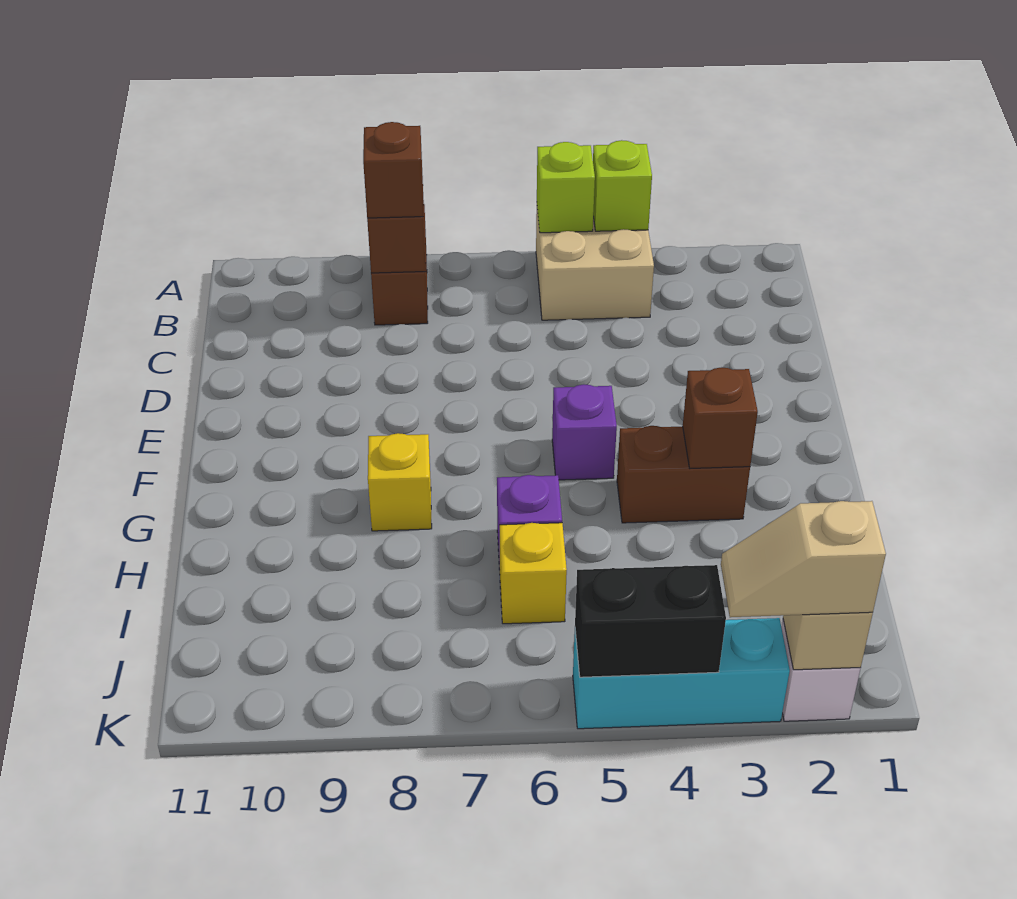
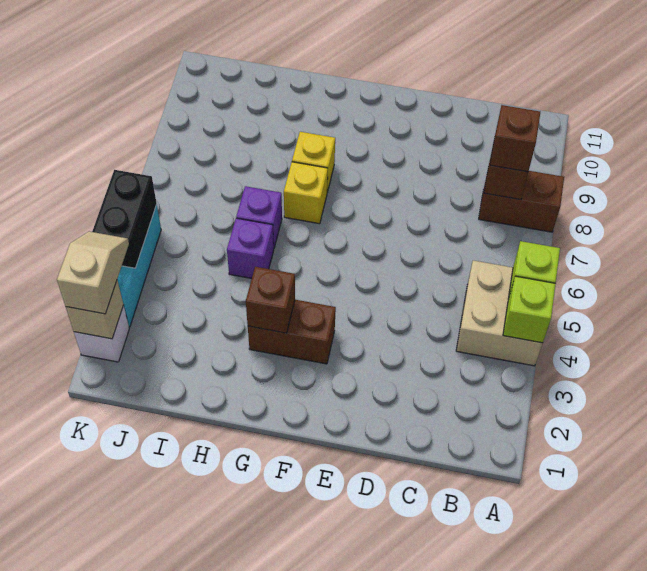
purple 1x1 brick [552,384,617,480] -> purple 1x1 brick moved to [227,218,274,279]
brown 1x2 brick [617,426,750,523] -> brown 1x2 brick turned to [248,300,336,364]
yellow 1x1 brick [500,523,567,624] -> yellow 1x1 brick moved to [284,162,328,224]

